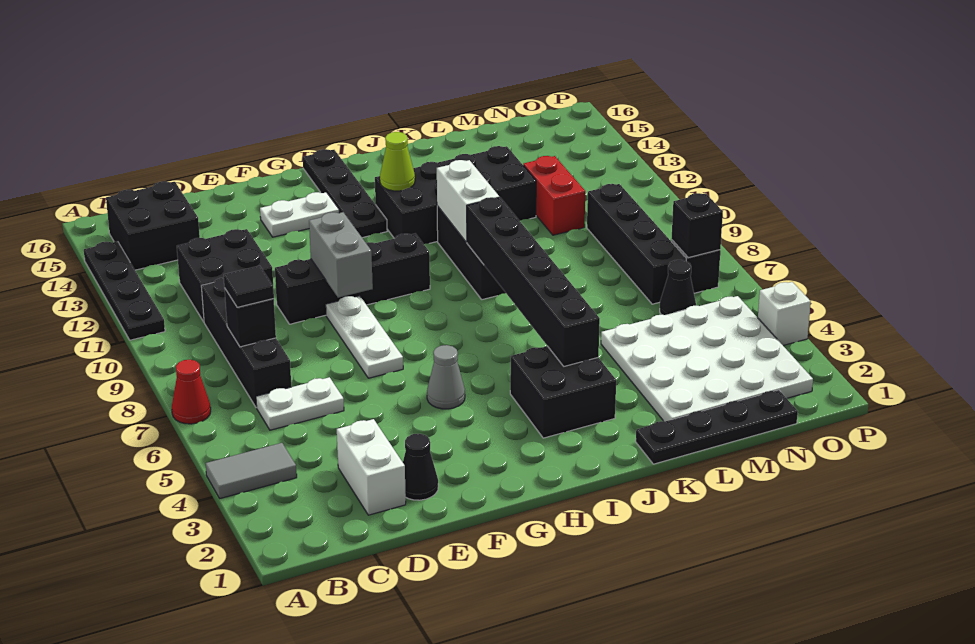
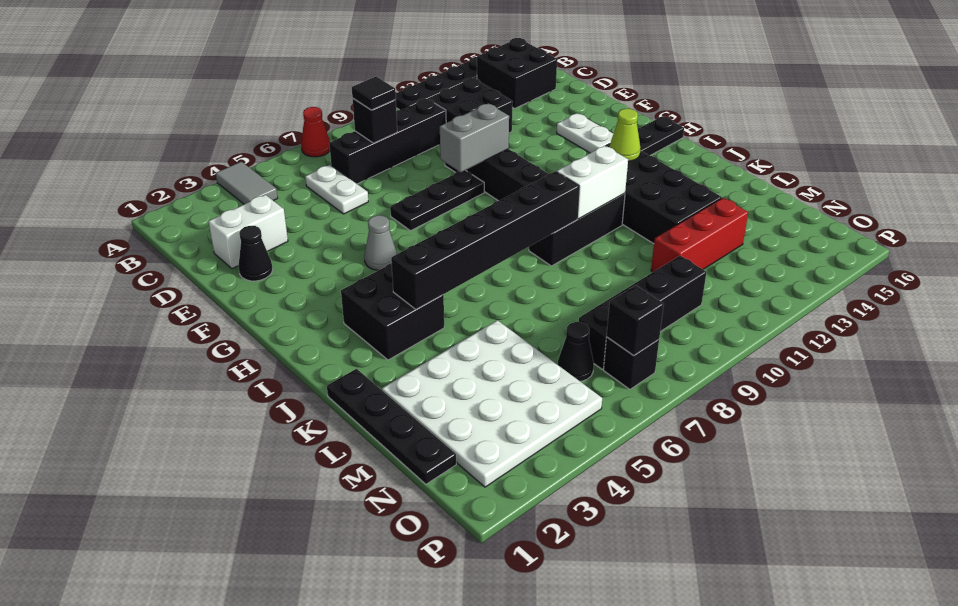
white 1x3 plate [326,296,403,378] -> black 1x3 plate [390,170,484,231]
red 1x2 brick [523,156,585,235] -> red 1x3 brick [651,198,748,272]
white 1x1 brick [758,282,811,346] -> none

